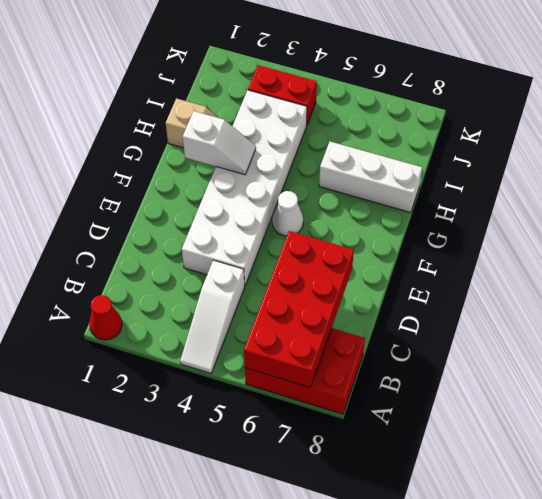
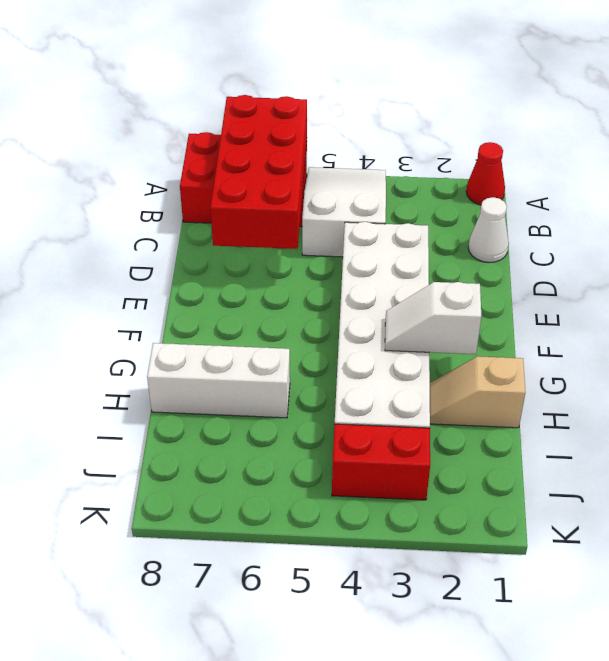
white 1x3 slope [180,260,245,373] -> white 2x3 slope [302,167,386,257]
white 1x1 cone [272,191,303,236] -> white 1x1 cone moved to [468,197,509,262]

